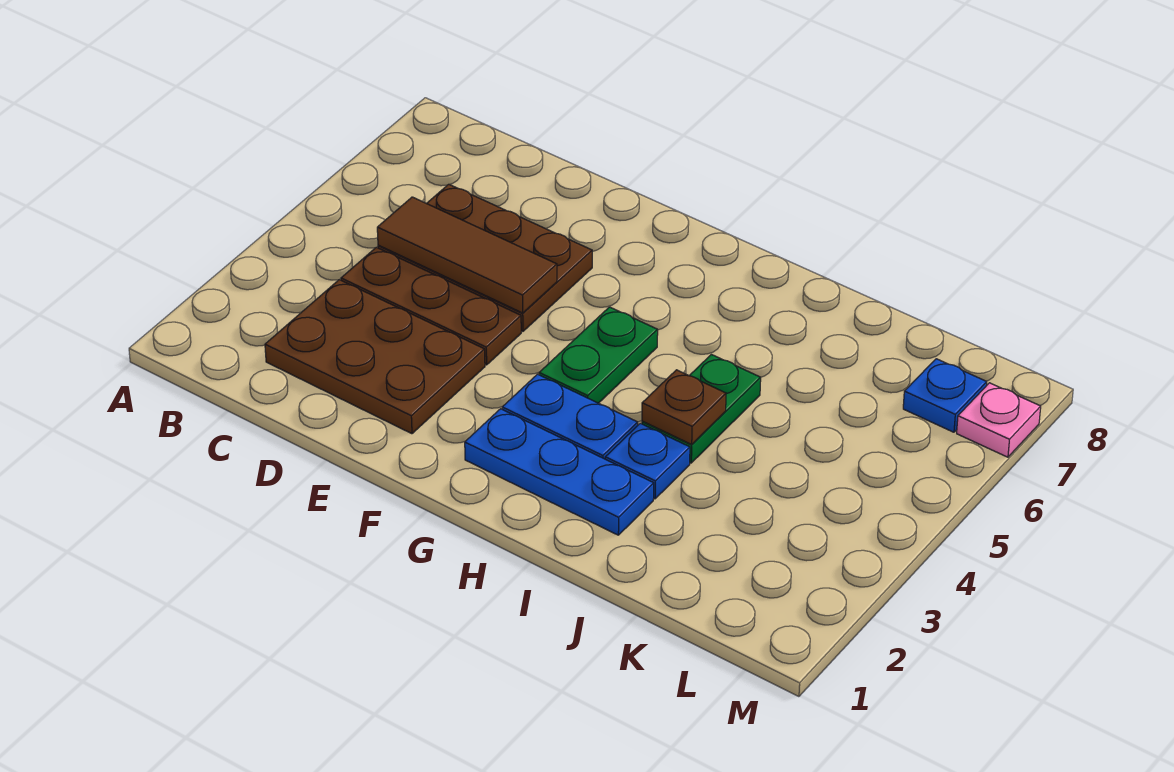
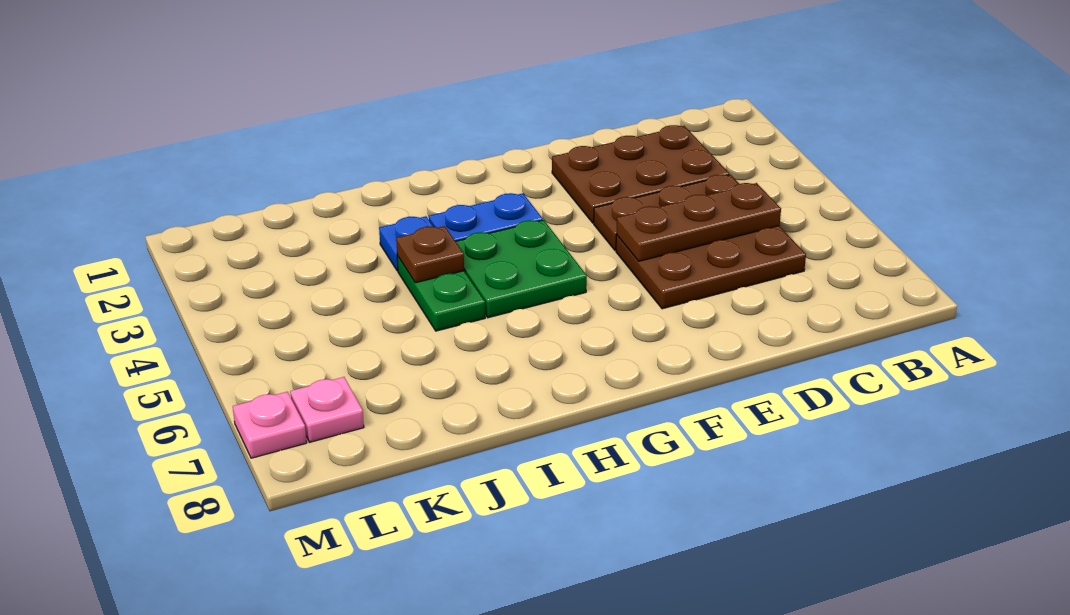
brown 1x3 tile [377,197,557,313] -> brown 1x3 plate [616,183,781,261]
blue 1x3 plate [465,409,654,535] -> none
green 1x2 plate [539,307,658,403] -> green 2x2 plate [456,220,587,318]
blue 1x1 plate [903,359,987,432] -> pink 1x1 plate [290,377,364,442]

